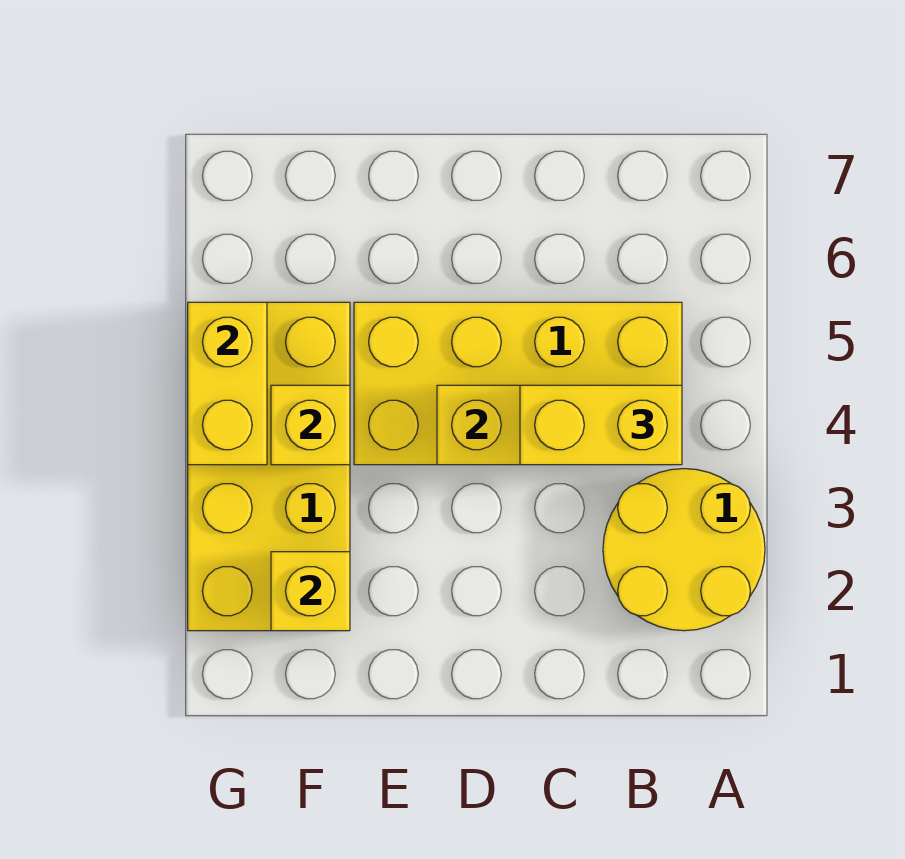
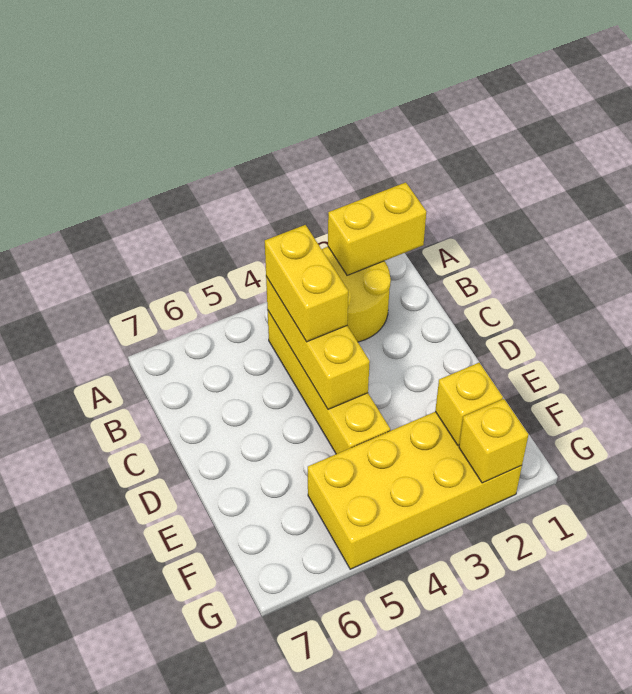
yellow 2x4 brick [354,302,682,465] -> yellow 1x4 brick [268,311,390,454]
yellow 1x1 brick [271,385,350,465] -> yellow 1x1 brick moved to [459,399,529,483]
yellow 1x2 brick [188,302,267,465] -> yellow 1x2 brick moved to [328,182,426,275]

